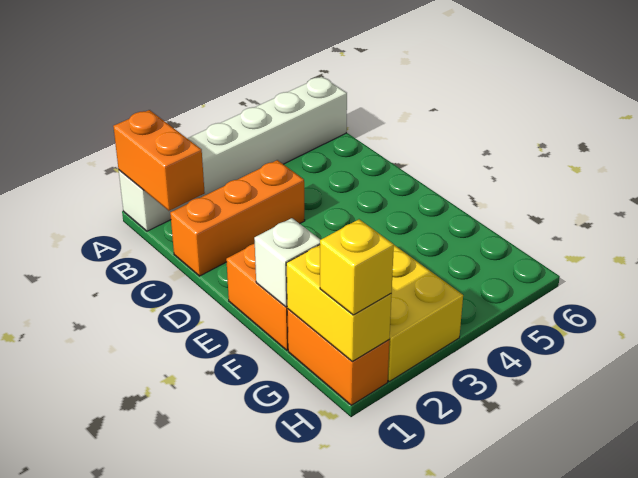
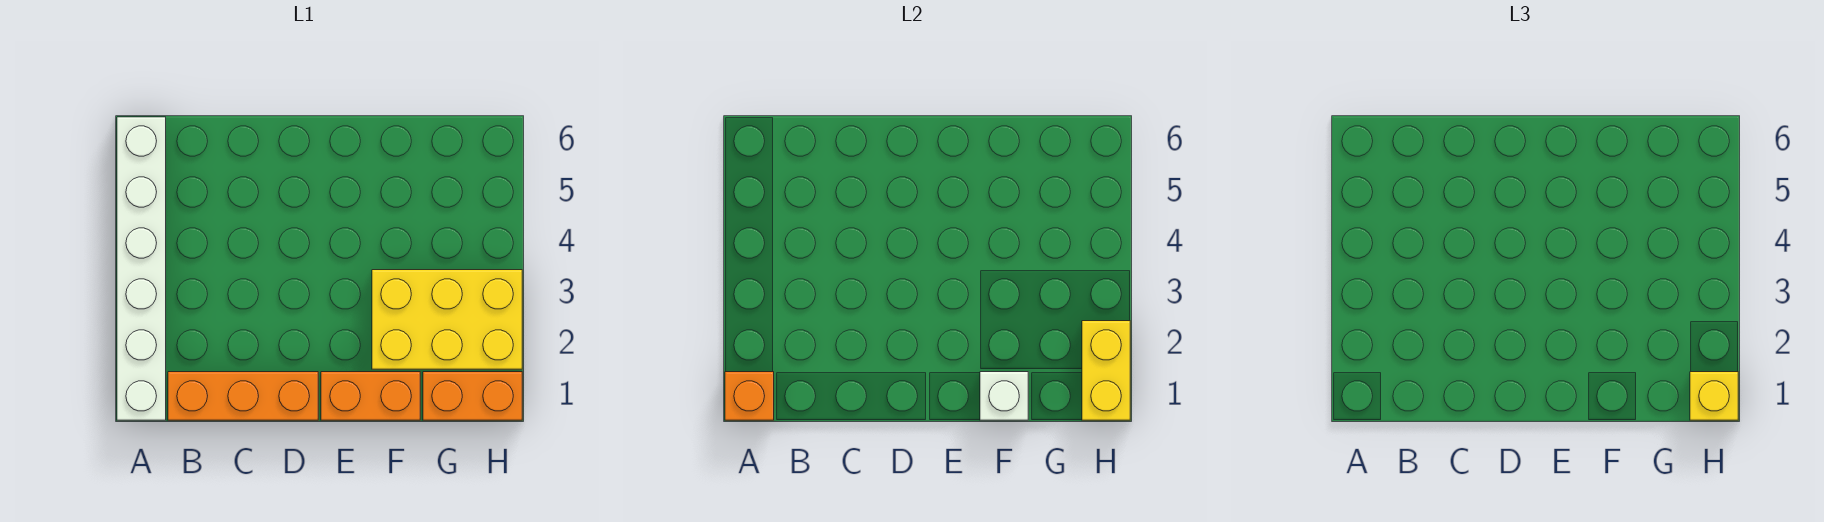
orange 1x2 brick [113,110,205,211] -> orange 1x1 brick [725,372,774,420]
orange 1x3 brick [170,160,305,276] -> orange 1x3 brick turned to [168,372,318,420]
yellow 1x2 brick [286,245,392,361] -> yellow 1x2 brick turned to [1082,321,1130,420]

